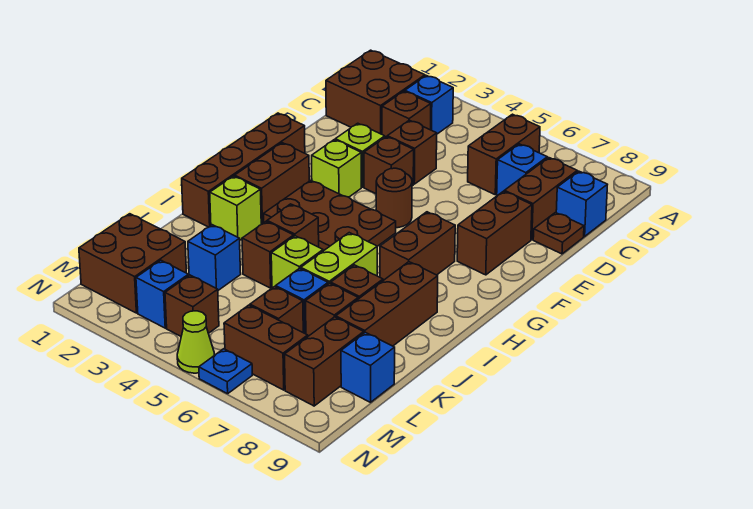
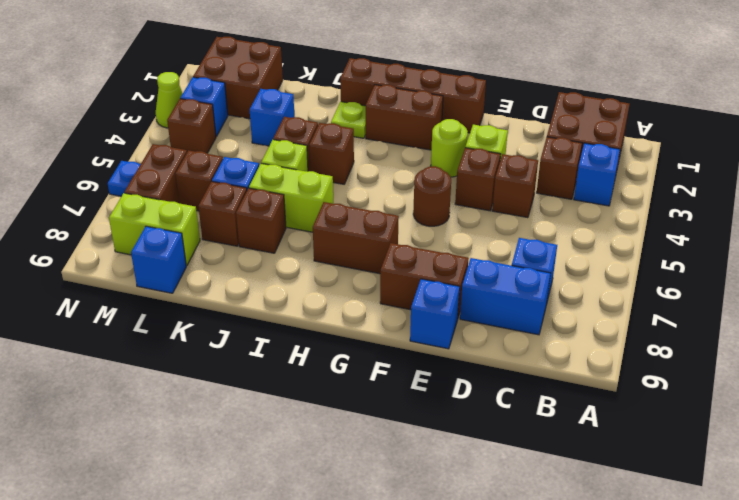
brown 1x2 brick [468,114,540,195] -> none
brown 1x2 brick [504,158,577,240] -> blue 1x2 brick [460,258,551,335]
blue 1x1 brick [556,171,607,236] -> blue 1x1 brick moved to [410,279,460,349]
brown 1x1 plate [533,213,584,254] -> none
lime 1x1 brick [312,140,361,197] -> lime 1x1 round brick [431,119,468,177]
brown 2x3 plate [264,180,396,251] -> none
lime 1x1 brick [210,176,261,240] -> lime 1x1 plate [331,102,366,138]
brown 1x3 brick [336,262,438,346] -> none
brown 1x2 brick [285,317,364,406] -> lime 1x2 brick [109,193,200,266]
lime 1x1 cone [177,311,214,373] -> lime 1x1 cone moved to [156,72,183,128]

